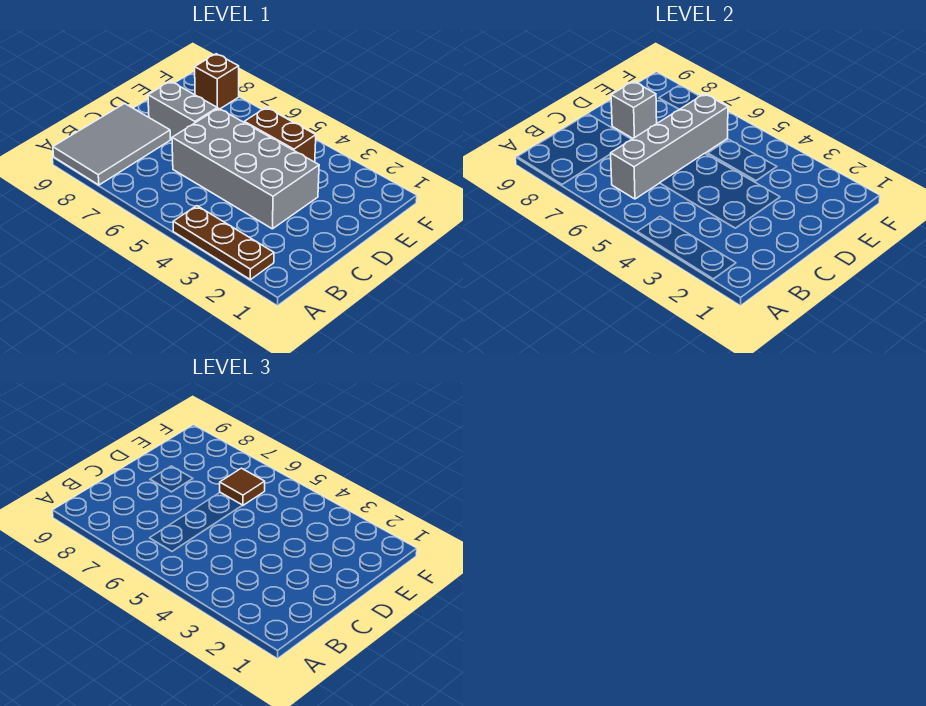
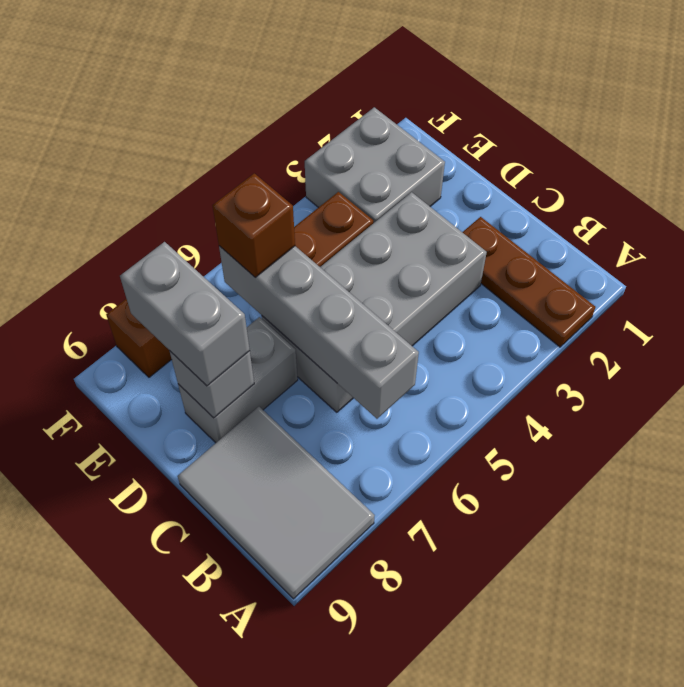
brown 1x3 plate [173,206,274,280] -> brown 1x3 plate turned to [462,217,595,347]
none -> grey 1x2 brick [120,242,250,386]
none -> grey 2x2 brick [305,107,445,223]
brown 1x1 tile [220,468,265,505] -> brown 1x1 brick [213,173,295,277]

